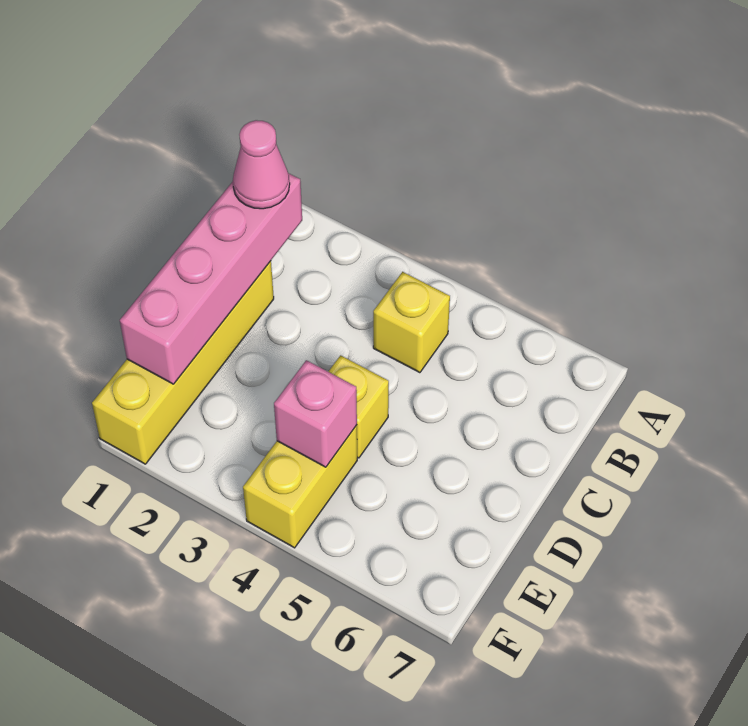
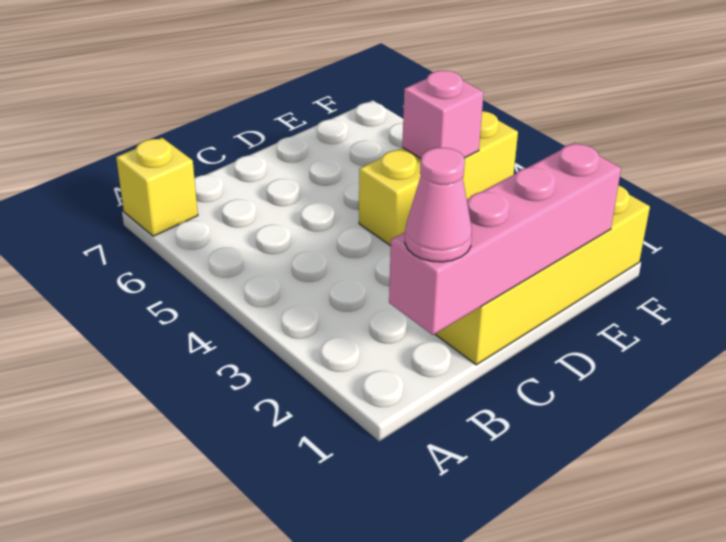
yellow 1x1 brick [373,272,450,373] -> yellow 1x1 brick moved to [116,138,198,236]

